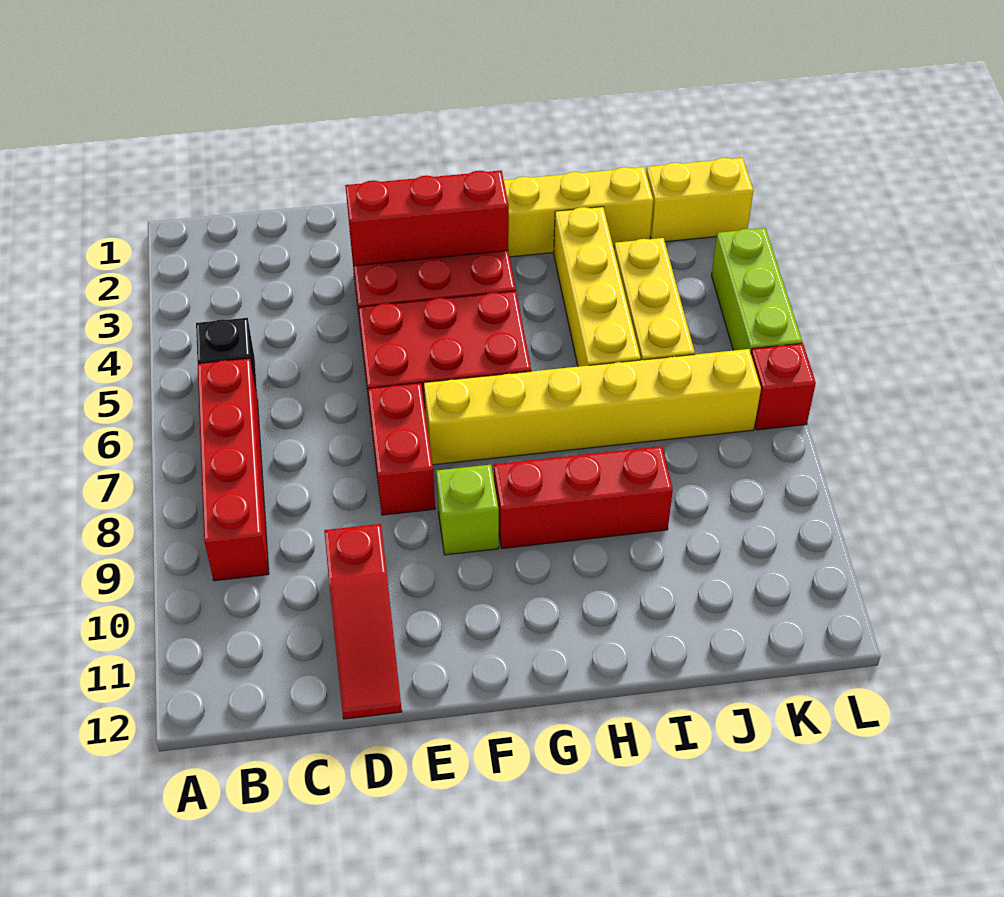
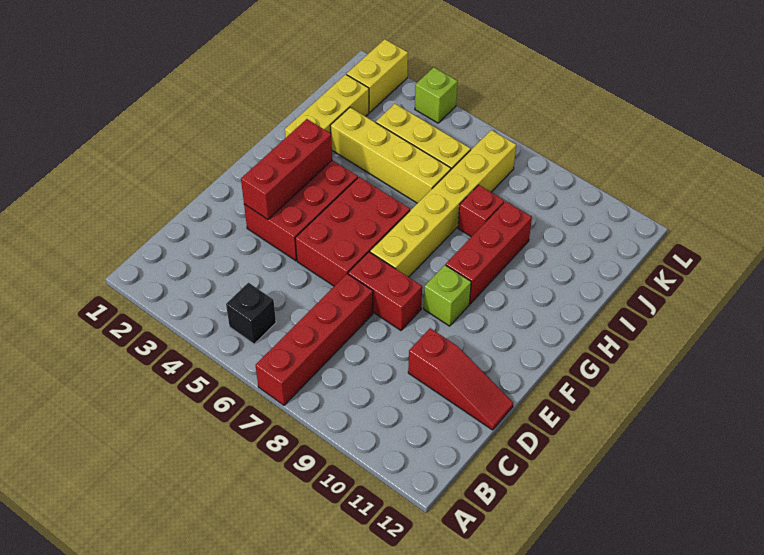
red 1x4 brick [198,358,269,581] -> red 1x4 brick turned to [256,274,373,405]
lime 1x3 brick [712,228,802,353] -> lime 1x1 brick [415,67,458,123]
red 1x1 brick [751,343,816,430] -> red 1x1 brick moved to [458,185,504,237]

